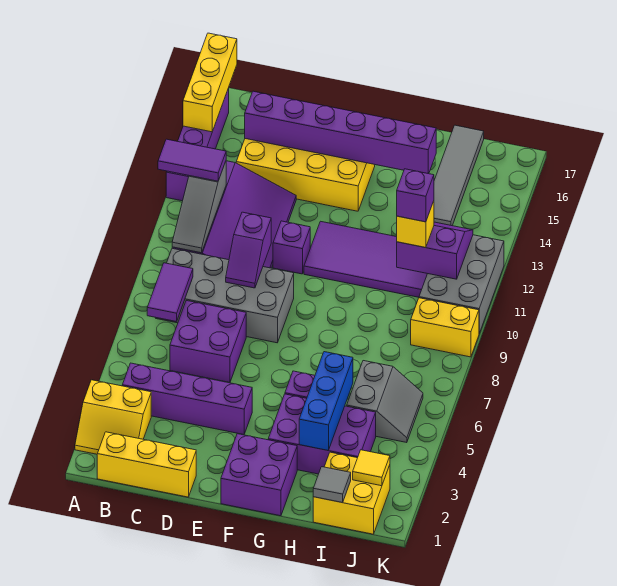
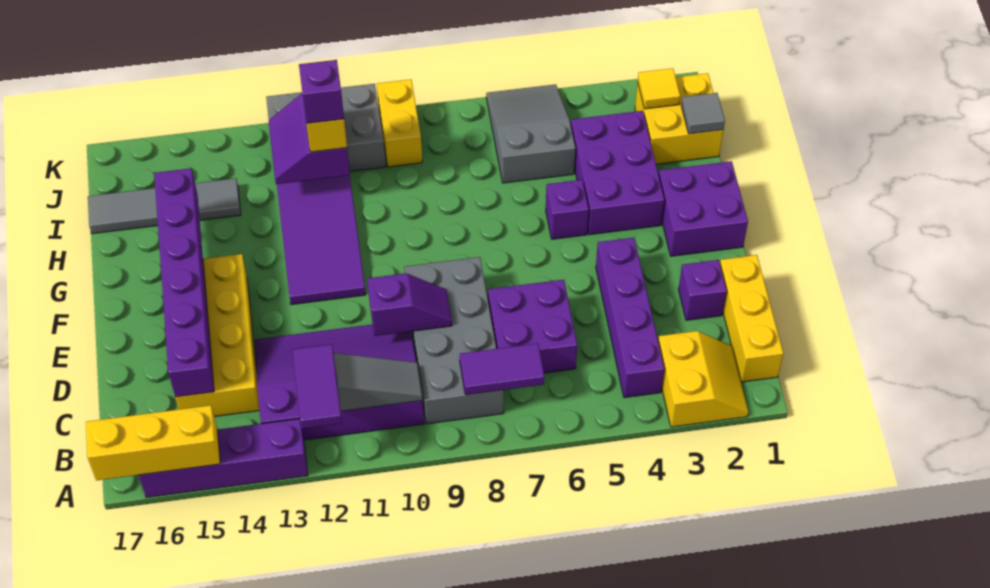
purple 1x1 brick [273,221,310,274] -> purple 1x1 brick moved to [678,260,727,320]
blue 1x3 brick [299,352,353,451] -> none
grey 2x2 slope [347,361,423,443] -> grey 2x3 slope [486,84,576,183]

